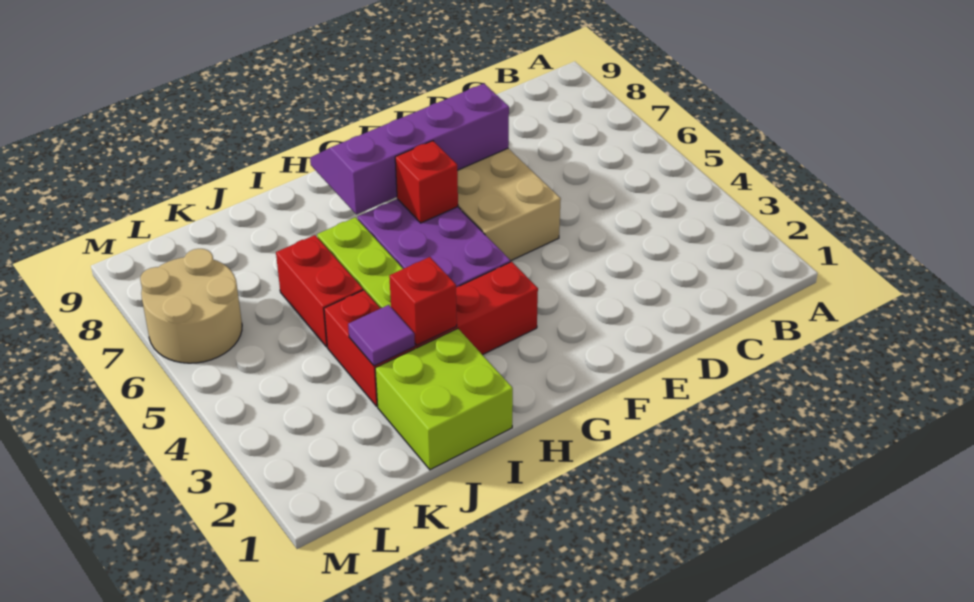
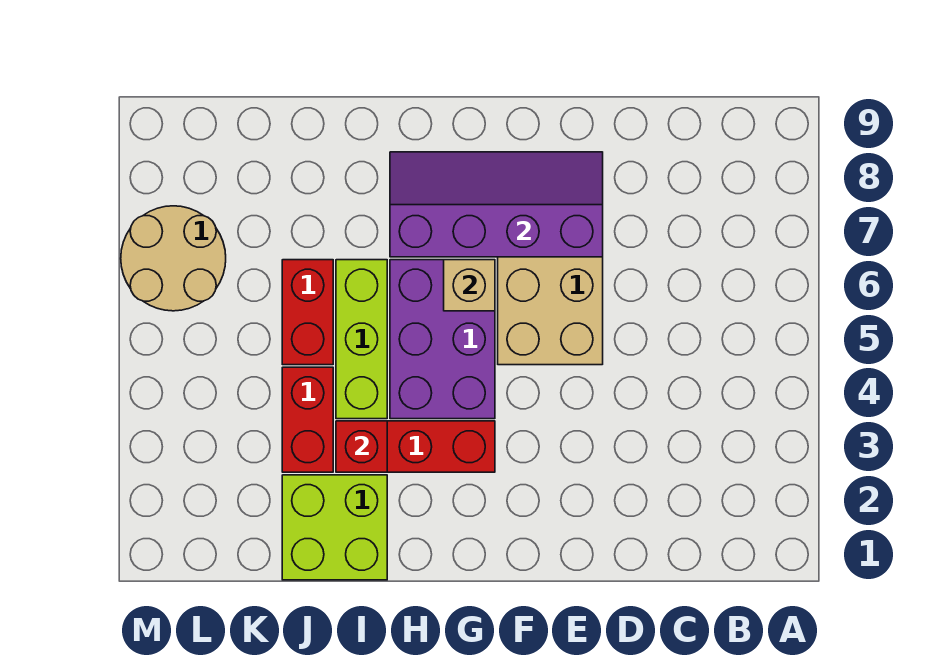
red 1x1 brick [395,141,458,223] -> tan 1x1 brick [444,260,495,311]
purple 1x1 tile [348,305,415,366] -> none

